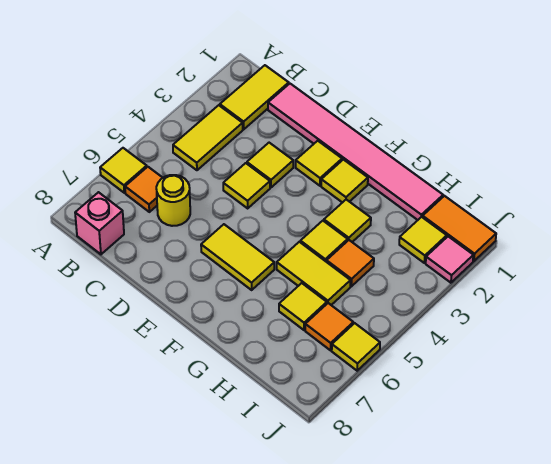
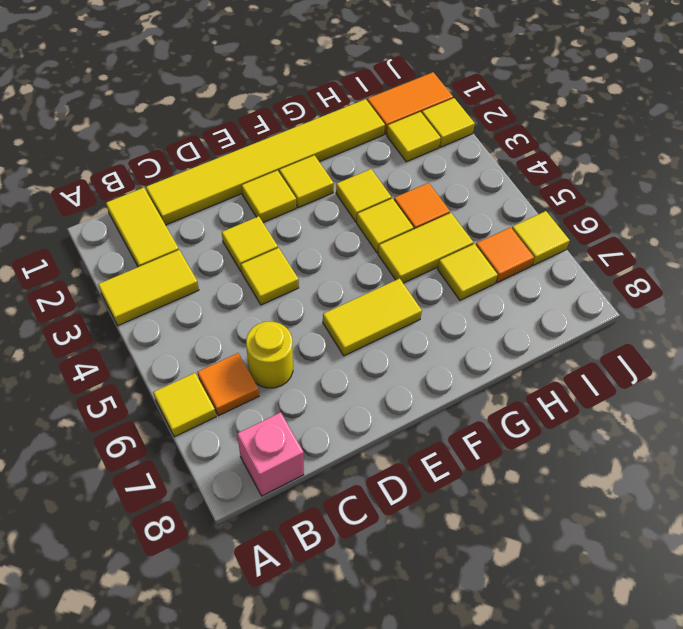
yellow 1x2 tile [173,105,243,170] -> yellow 1x2 tile turned to [98,250,199,326]
pink 1x6 tile [268,84,443,220] -> yellow 1x6 tile [146,99,385,225]
pink 1x1 tile [426,236,473,283] -> yellow 1x1 tile [422,98,475,147]

